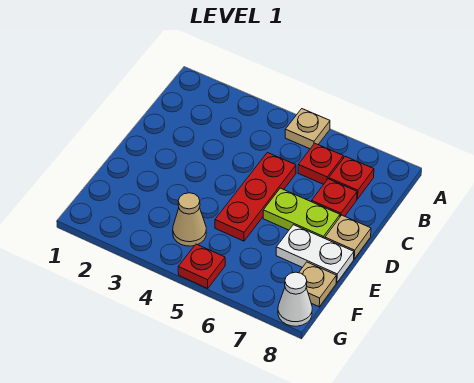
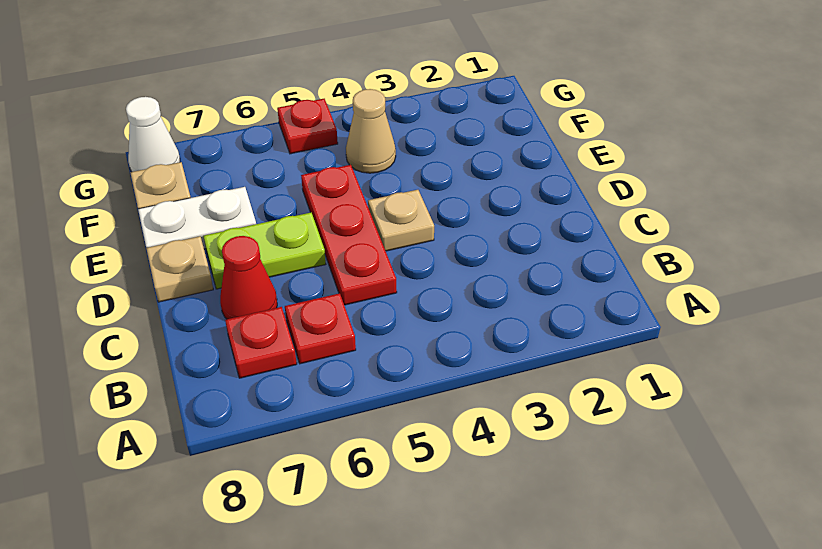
tan 1x1 plate [285,109,330,149] -> tan 1x1 plate moved to [368,190,434,251]
red 1x1 plate [312,179,357,216] -> red 1x1 cone [220,236,277,319]

